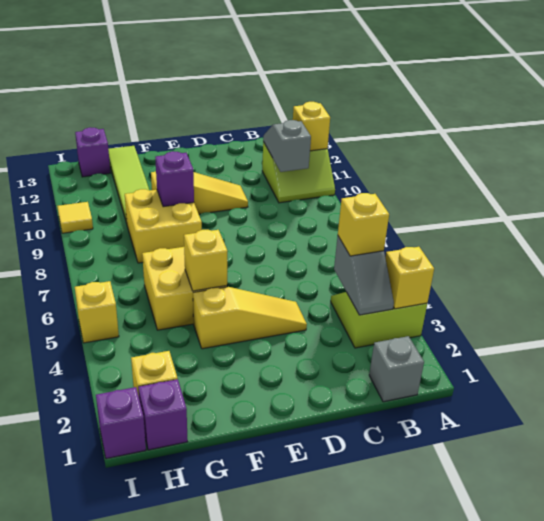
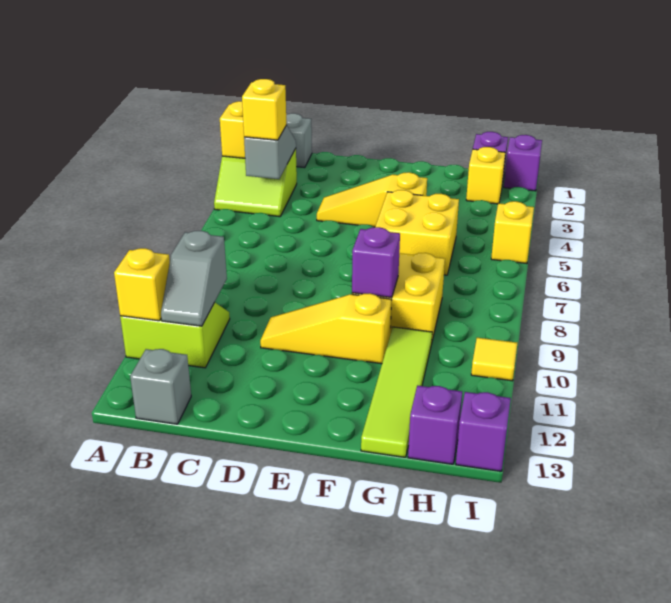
none -> grey 1x1 brick [130,349,191,424]
yellow 1x1 brick [184,230,227,291] -> none
none -> purple 1x1 brick [456,392,511,471]

